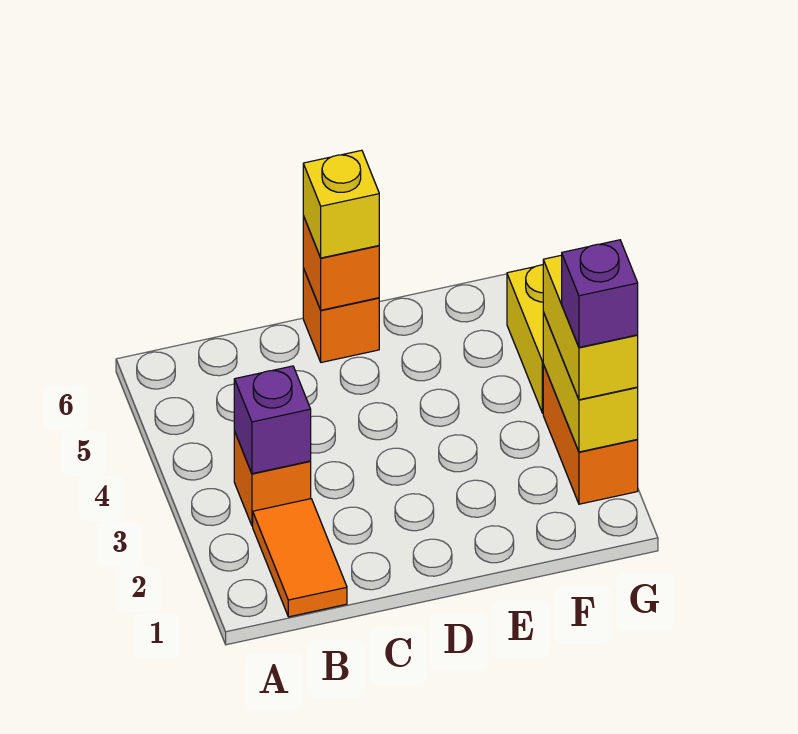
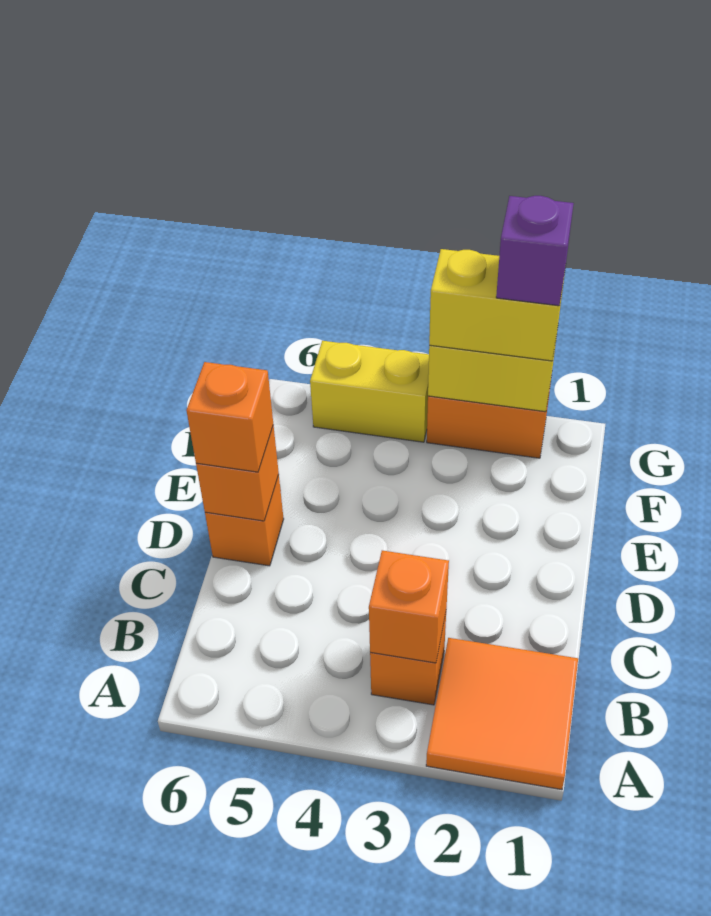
orange 1x2 tile [253,499,347,617] -> orange 2x2 tile [426,638,578,790]
purple 1x1 brick [234,366,311,474] -> orange 1x1 brick [369,551,449,663]
yellow 1x1 brick [303,150,379,258] -> orange 1x1 brick [186,362,273,472]

